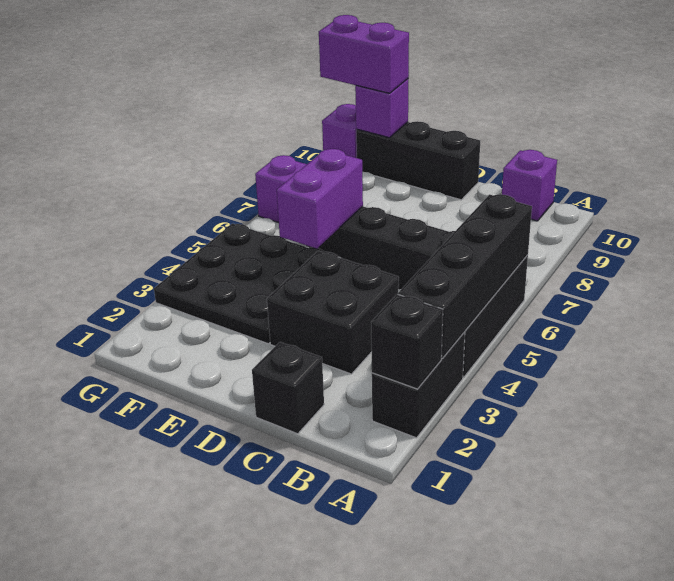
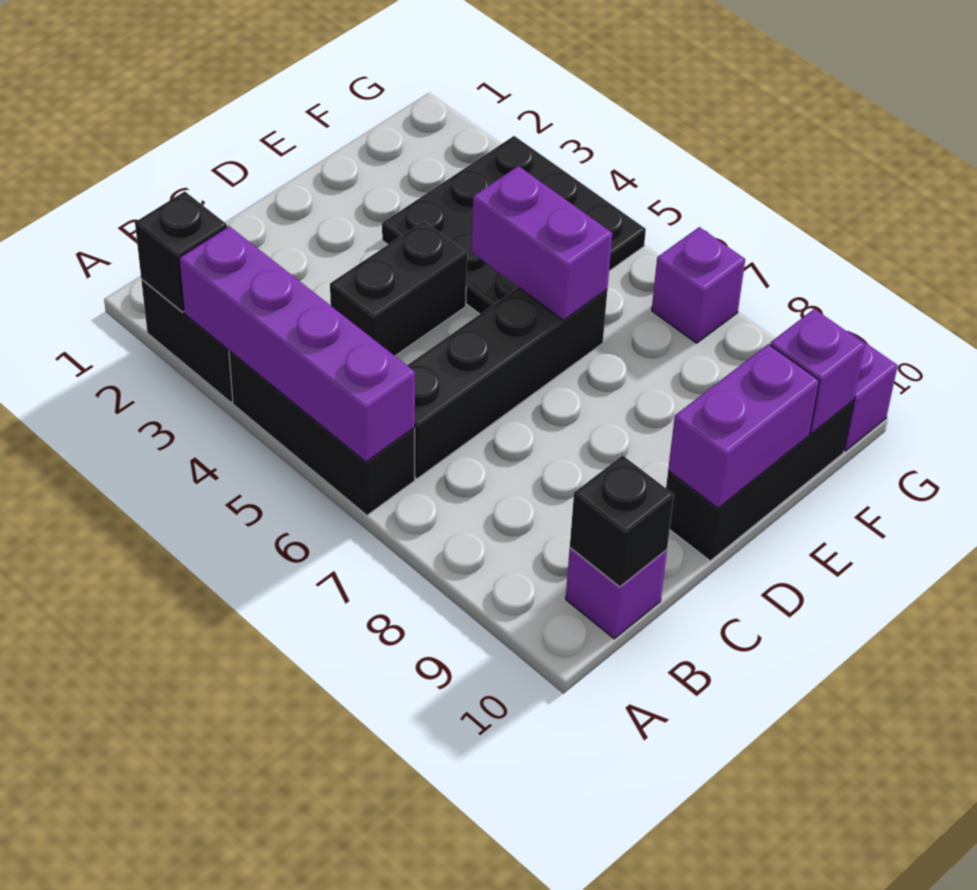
black 1x4 brick [398,194,532,359] -> purple 1x4 brick [179,226,415,462]
black 1x1 brick [252,342,324,434] -> black 1x1 brick moved to [570,455,674,587]
black 2x2 brick [267,251,399,374] -> black 1x2 brick [330,221,467,356]
purple 1x2 brick [319,15,409,93] -> purple 1x2 brick moved to [668,344,819,508]

